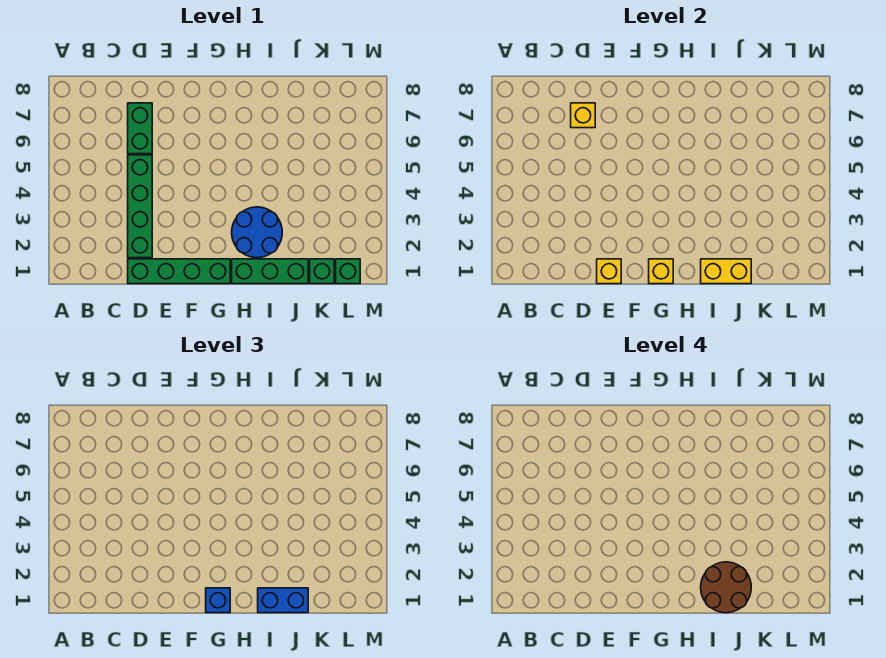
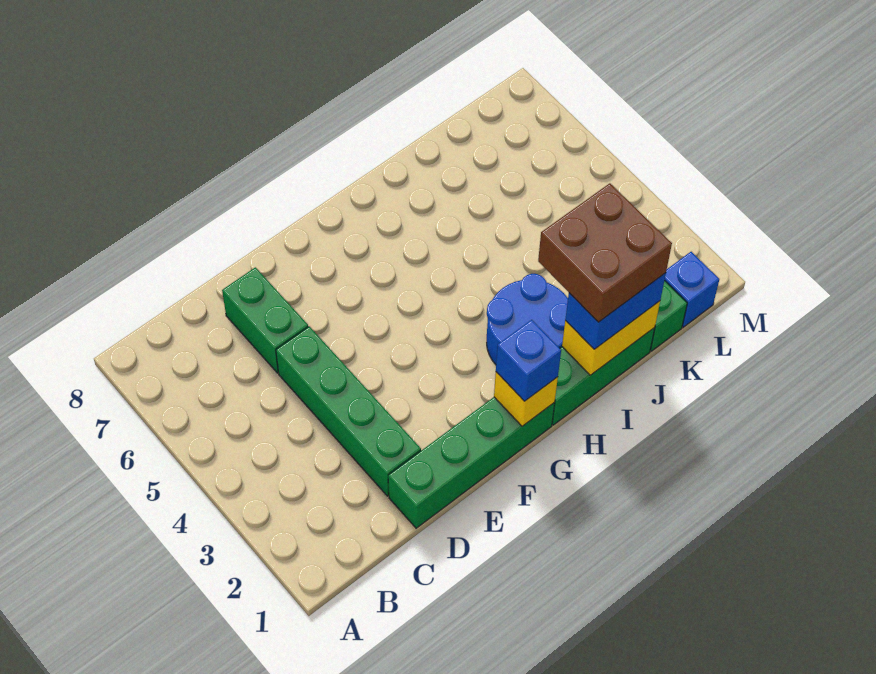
yellow 1x1 brick [571,103,595,128] -> none
yellow 1x1 brick [597,259,621,284] -> none
brown 2x2 round brick [701,562,751,613] -> brown 2x2 brick [538,183,672,322]
green 1x1 brick [336,259,360,284] -> blue 1x1 brick [665,252,719,327]

